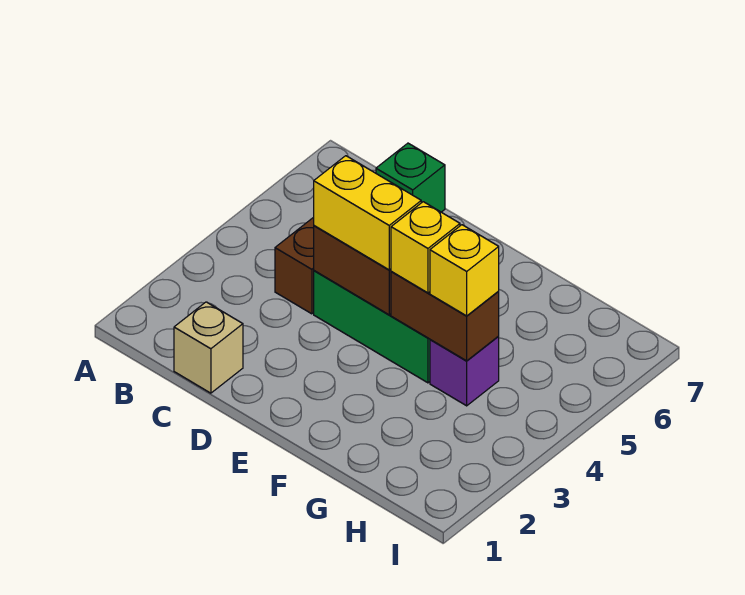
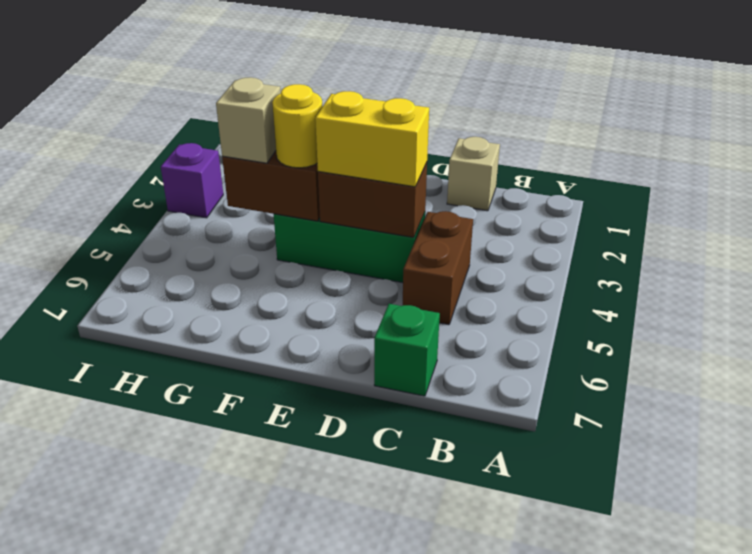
yellow 1x1 brick [391,202,460,293] -> yellow 1x1 round brick [272,84,323,168]
purple 1x1 brick [430,336,499,406] -> purple 1x1 brick moved to [161,143,223,218]
yellow 1x1 brick [430,225,499,316] -> tan 1x1 brick [216,77,281,163]

